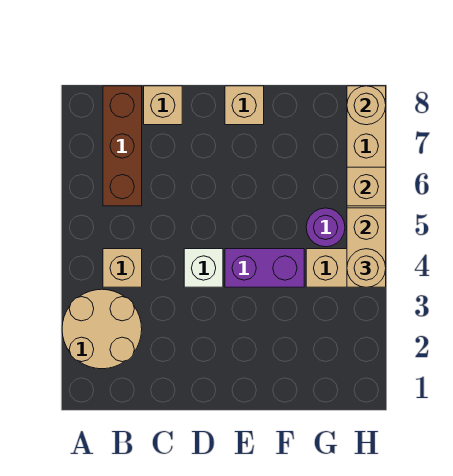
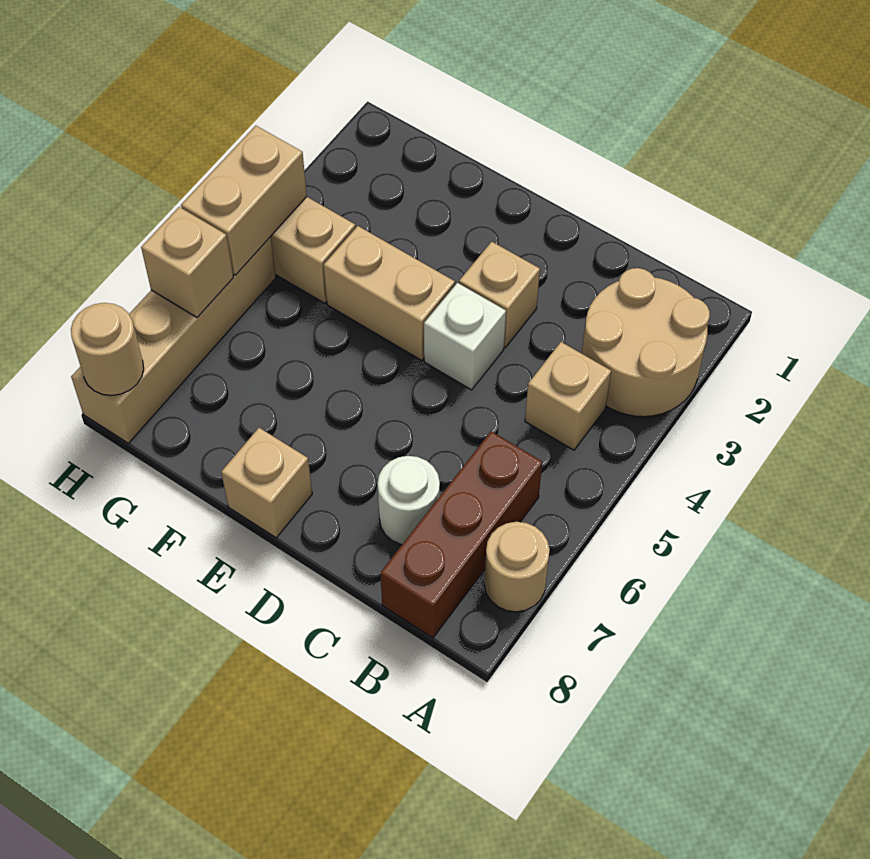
none -> white 1x1 round brick [377,456,440,544]
tan 1x1 brick [144,86,182,125] -> tan 1x1 brick moved to [459,242,540,348]
purple 1x2 brick [225,249,304,287] -> tan 1x2 brick [324,226,455,361]
purple 1x1 round brick [306,208,345,247] -> none
tan 1x1 round brick [347,249,386,287] -> tan 1x1 round brick moved to [484,522,550,612]

